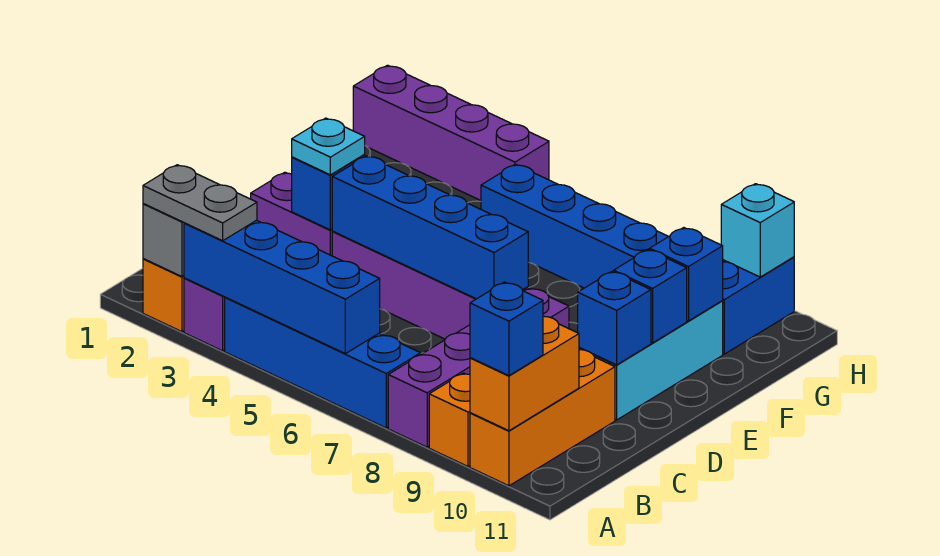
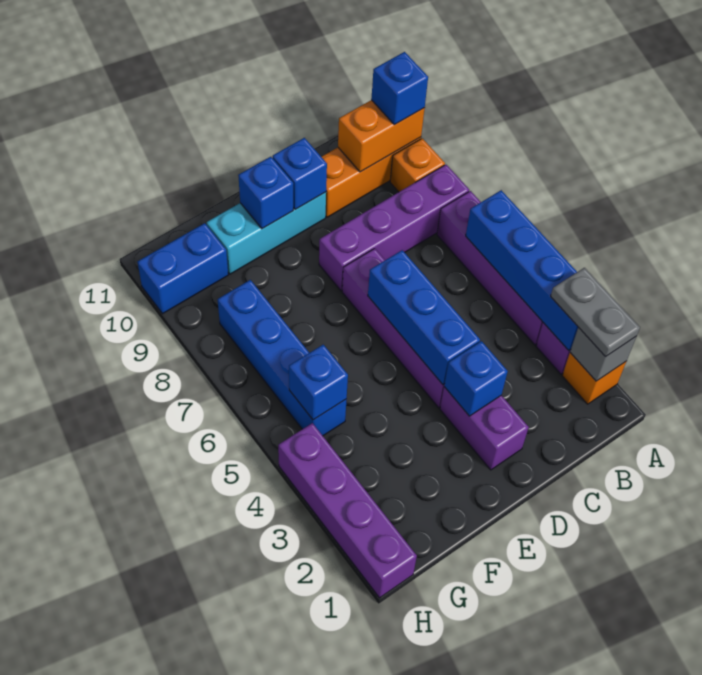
blue 1x4 brick [225,297,421,428] -> purple 1x4 brick [437,191,543,345]
cyan 1x1 plate [292,118,365,175] -> none
blue 1x4 brick [332,156,528,299] -> blue 1x3 brick [368,250,480,385]
blue 1x1 brick [650,228,723,321] -> blue 1x1 brick moved to [289,345,348,420]
cyan 1x1 brick [721,184,794,277] -> none

